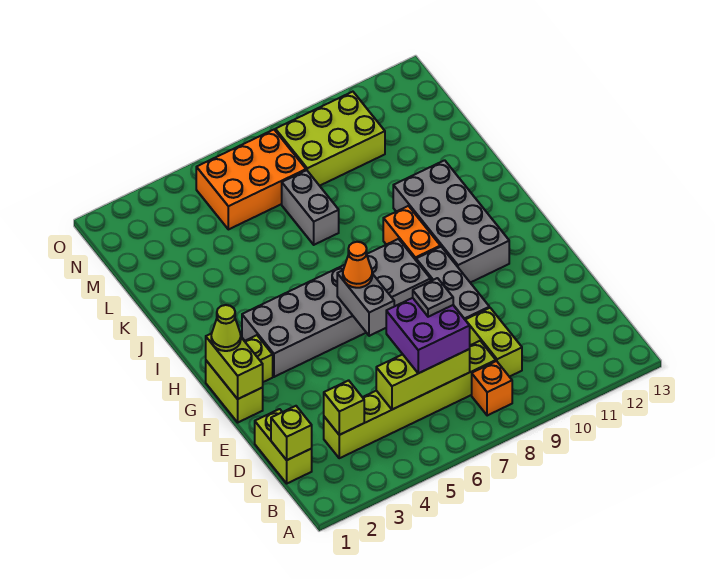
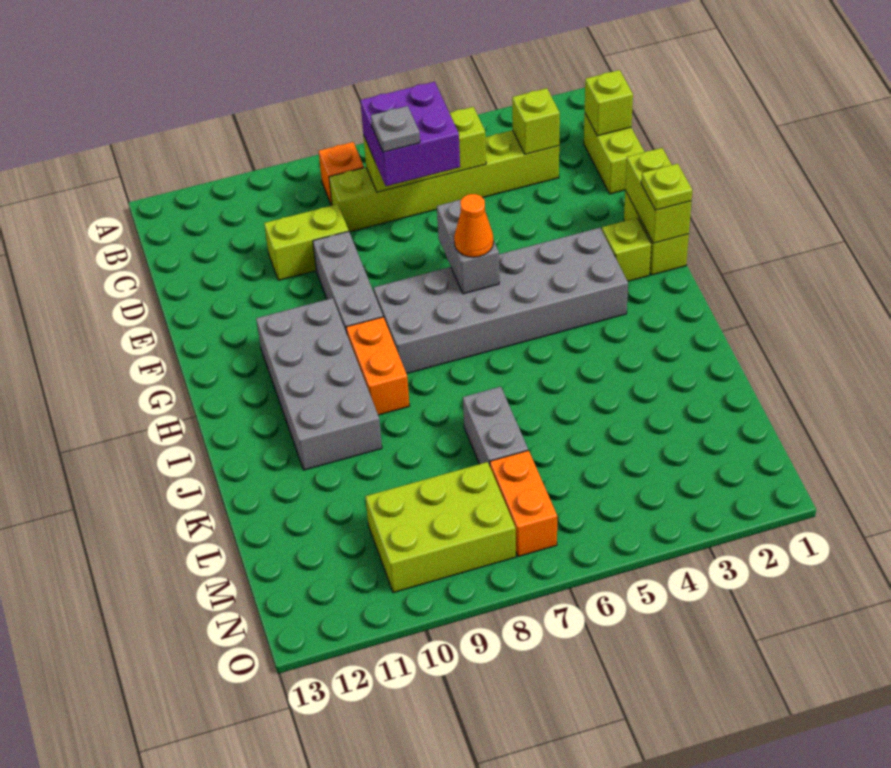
lime 1x2 brick [466,308,522,377] -> lime 1x2 brick turned to [264,204,349,280]
lime 1x1 cone [211,305,241,351] -> lime 1x1 plate [641,164,692,210]
orange 2x3 brick [196,130,306,229] -> orange 1x2 brick [490,450,557,556]

